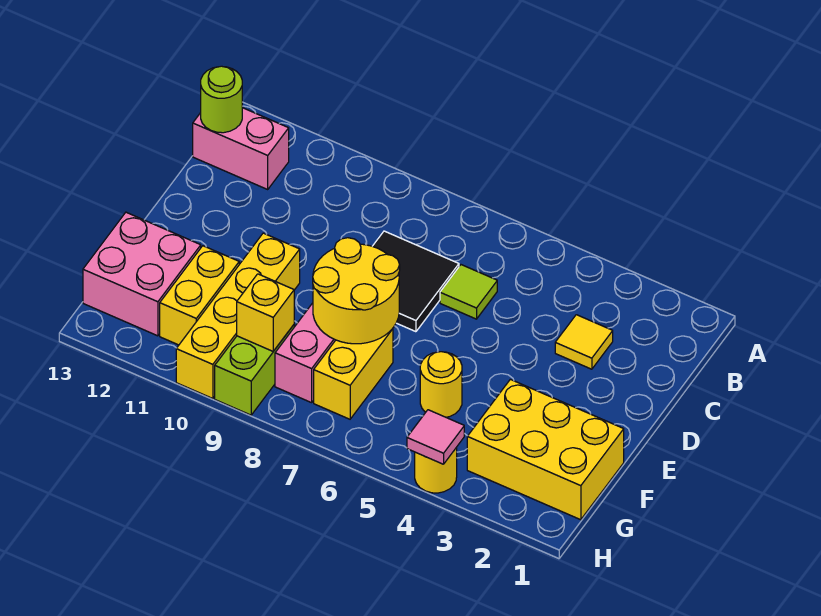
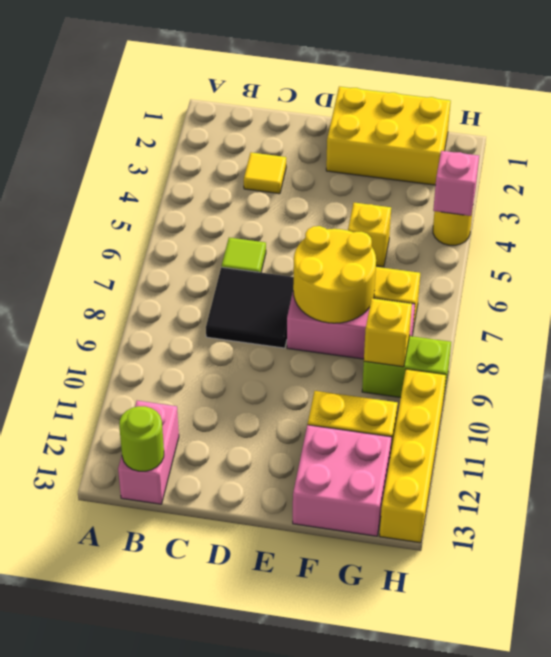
yellow 1x4 brick [176,233,300,399] -> yellow 1x4 brick turned to [380,369,446,543]
yellow 2x3 brick [467,379,624,520] -> yellow 2x3 brick turned to [326,87,451,185]
yellow 1x1 round brick [420,352,462,417] -> yellow 1x1 brick [348,203,391,267]
pink 1x1 tile [407,410,464,464] -> pink 1x1 brick [433,151,479,216]

